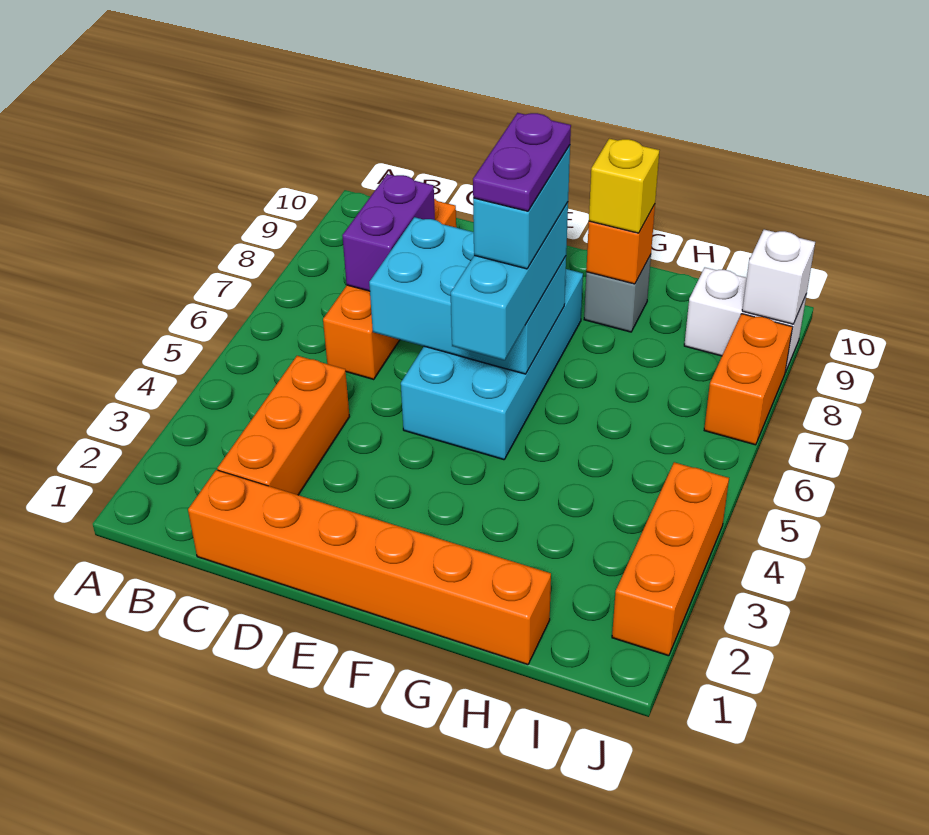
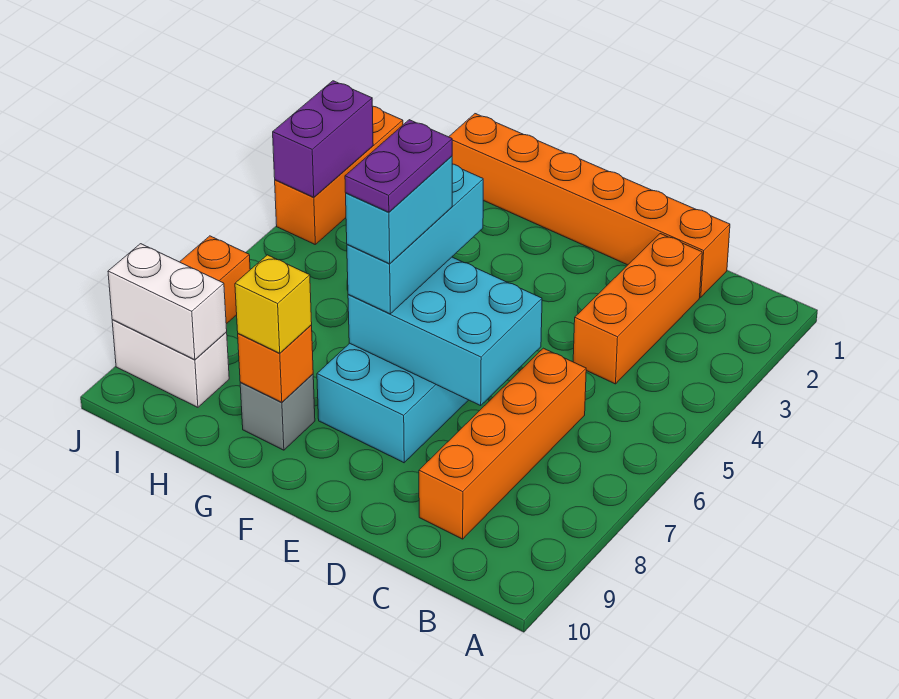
purple 1x2 brick [342,174,435,291] -> purple 1x2 brick moved to [273,81,373,197]
white 1x1 brick [742,230,815,324] -> white 1x2 brick [108,244,227,360]

